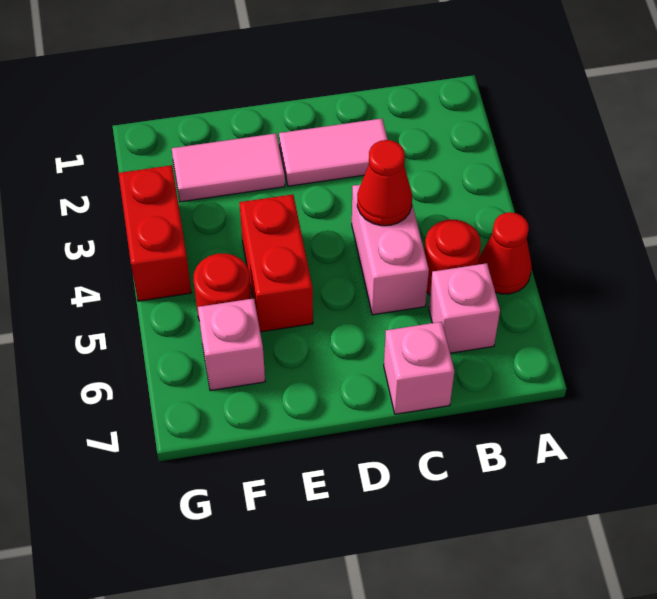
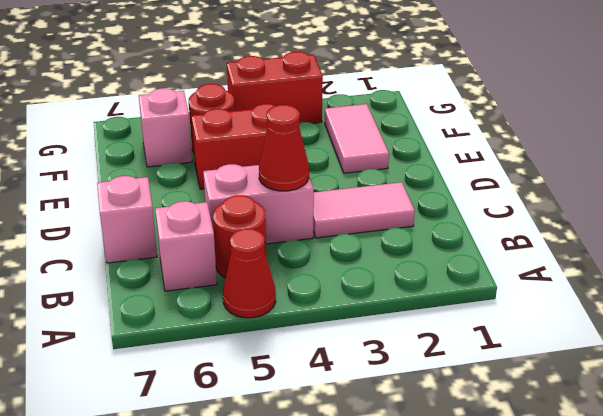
pink 1x2 tile [279,118,388,186] -> pink 1x2 tile turned to [313,182,415,238]

